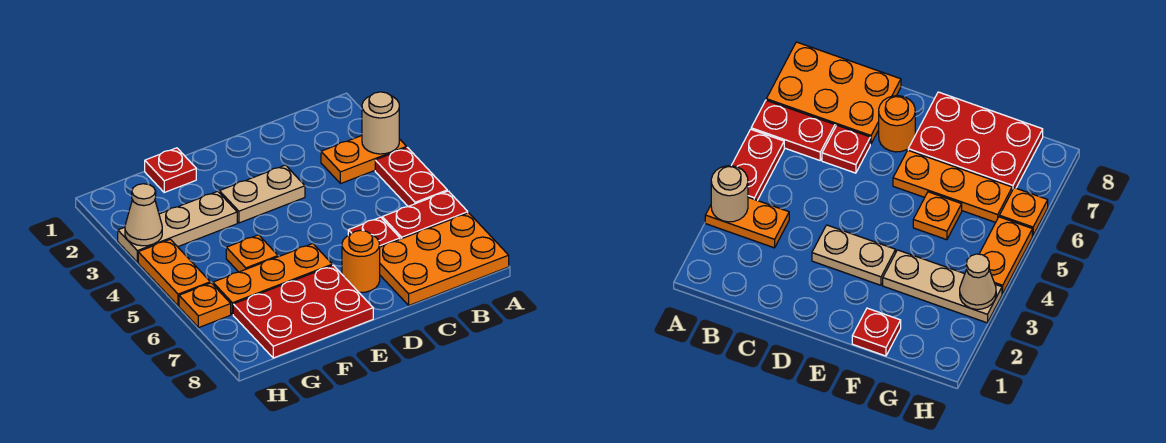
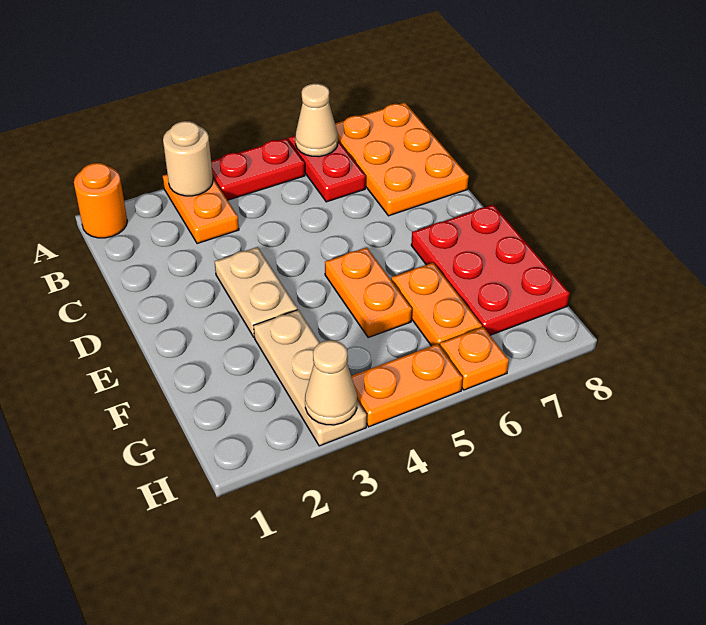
none -> tan 1x1 cone [295,83,338,157]
red 1x1 plate [348,217,400,247] -> none
orange 1x1 round brick [342,230,380,292] -> orange 1x1 round brick moved to [74,163,127,238]
orange 1x3 plate [213,244,332,314] -> orange 1x2 plate [391,263,482,346]
red 1x1 plate [145,148,196,192] -> none
orange 1x1 plate [226,235,278,272] -> orange 1x2 plate [325,247,412,338]

